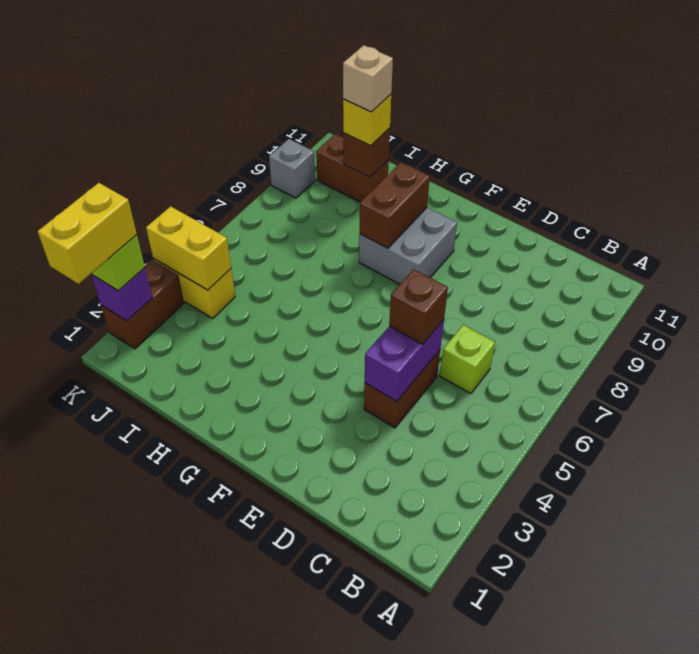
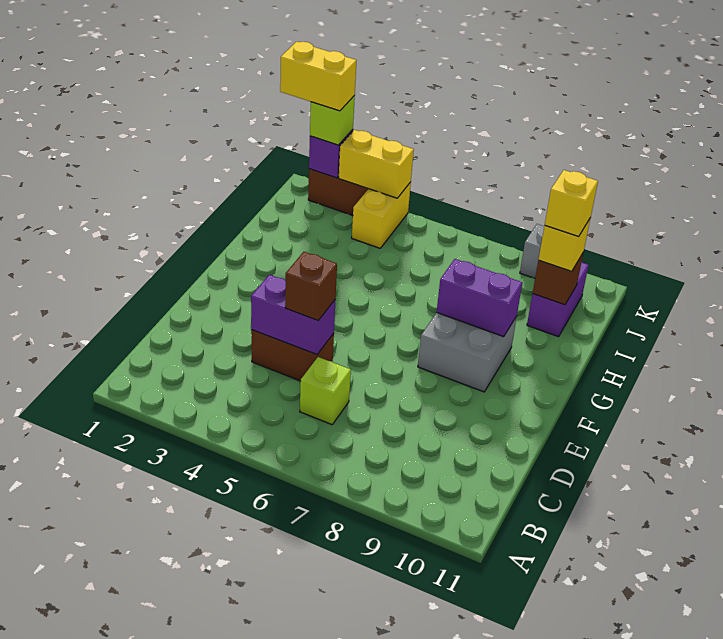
brown 1x2 brick [360,162,430,248] -> purple 1x2 brick [437,259,522,337]
brown 1x2 brick [316,134,389,202] -> purple 1x2 brick [527,262,588,337]
tan 1x1 brick [343,45,393,112] -> yellow 1x1 brick [545,170,598,237]
yellow 1x2 brick [146,206,231,290] -> yellow 1x2 brick turned to [339,130,414,198]

